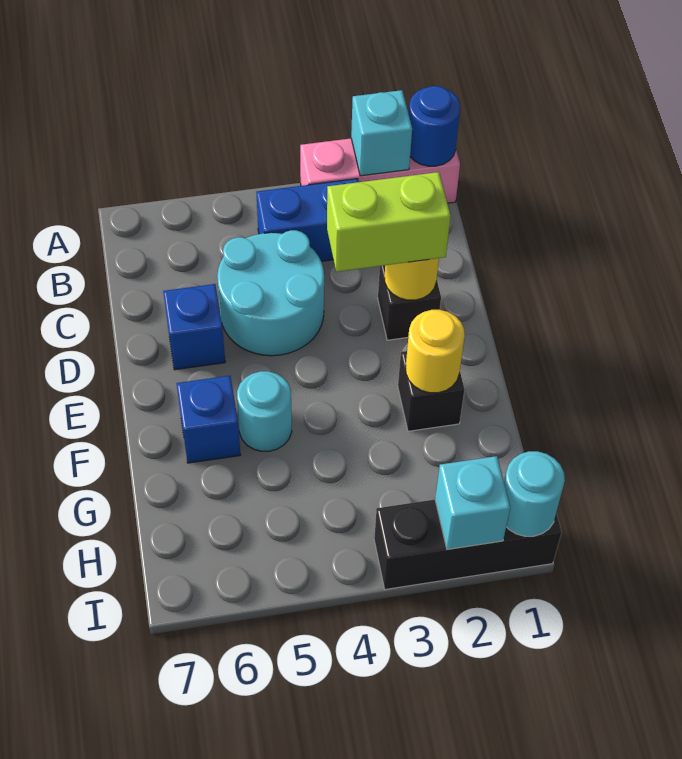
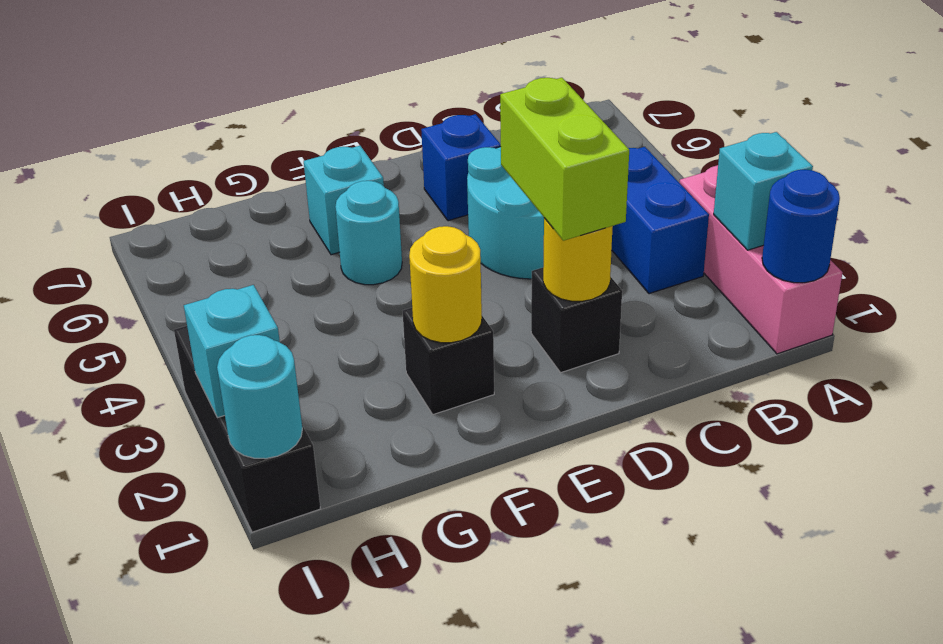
blue 1x1 brick [177,376,241,463] -> cyan 1x1 brick [304,146,384,255]

